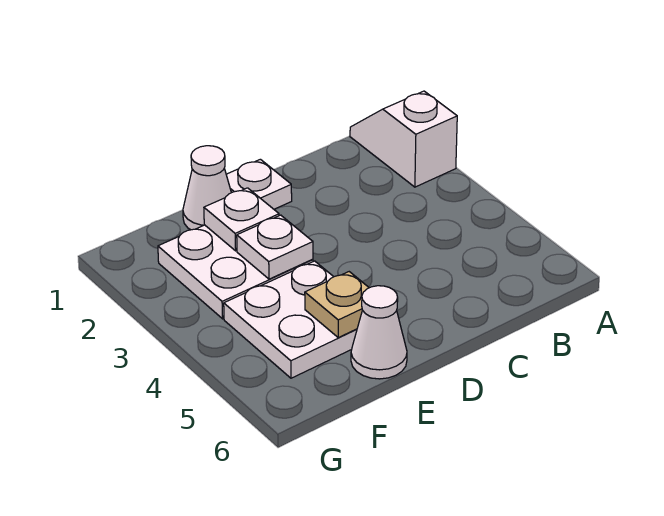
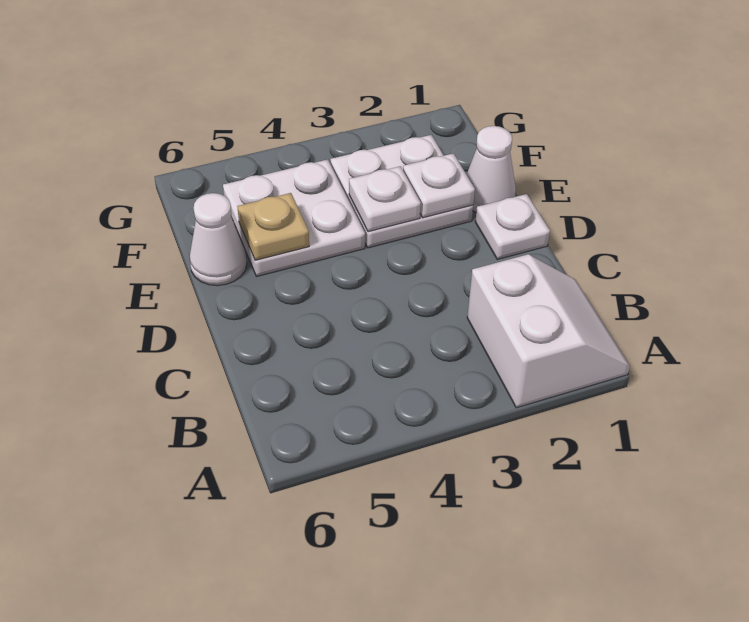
white 1x2 slope [350,91,457,187] -> white 2x2 slope [467,254,630,408]

